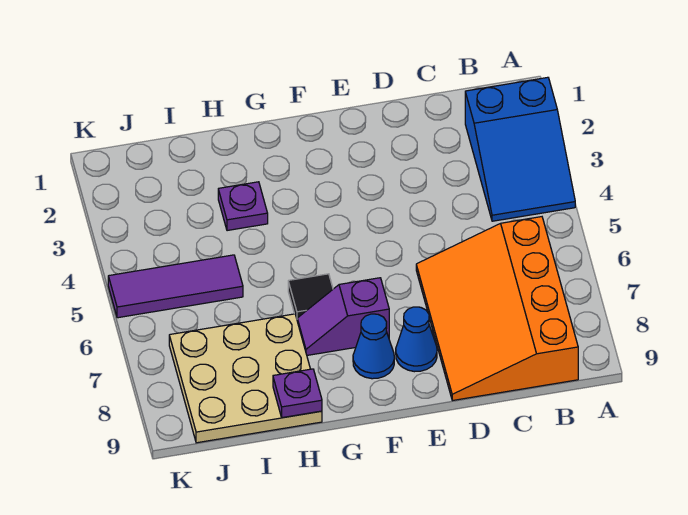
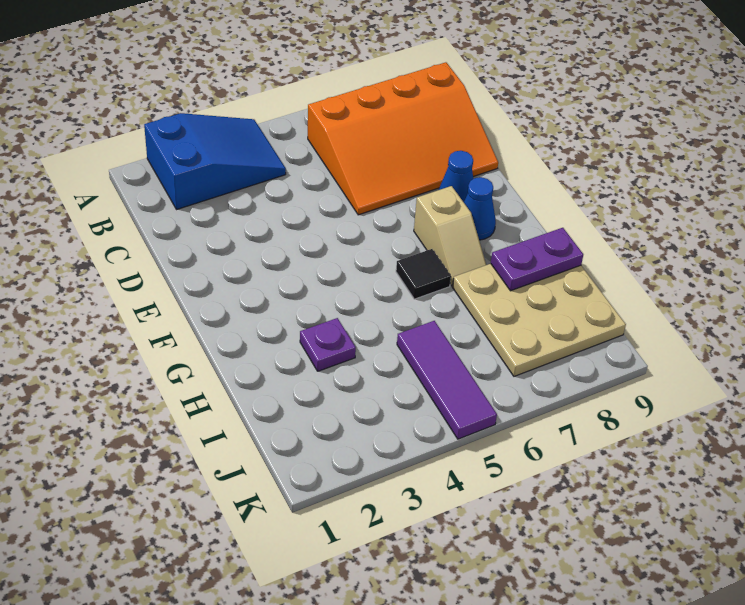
purple 1x2 slope [297,278,389,355] -> tan 1x2 slope [414,186,486,286]
purple 1x1 plate [273,369,322,418] -> purple 1x2 plate [491,228,583,291]

